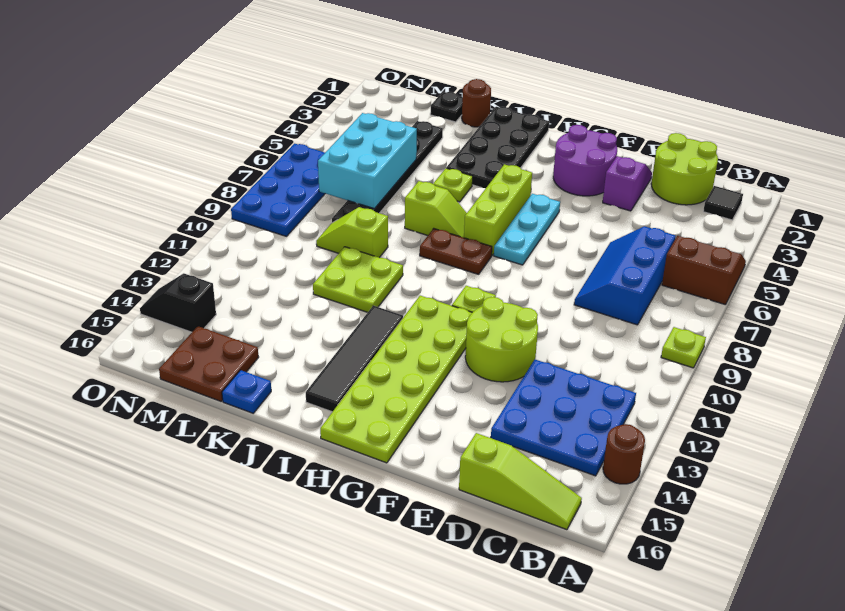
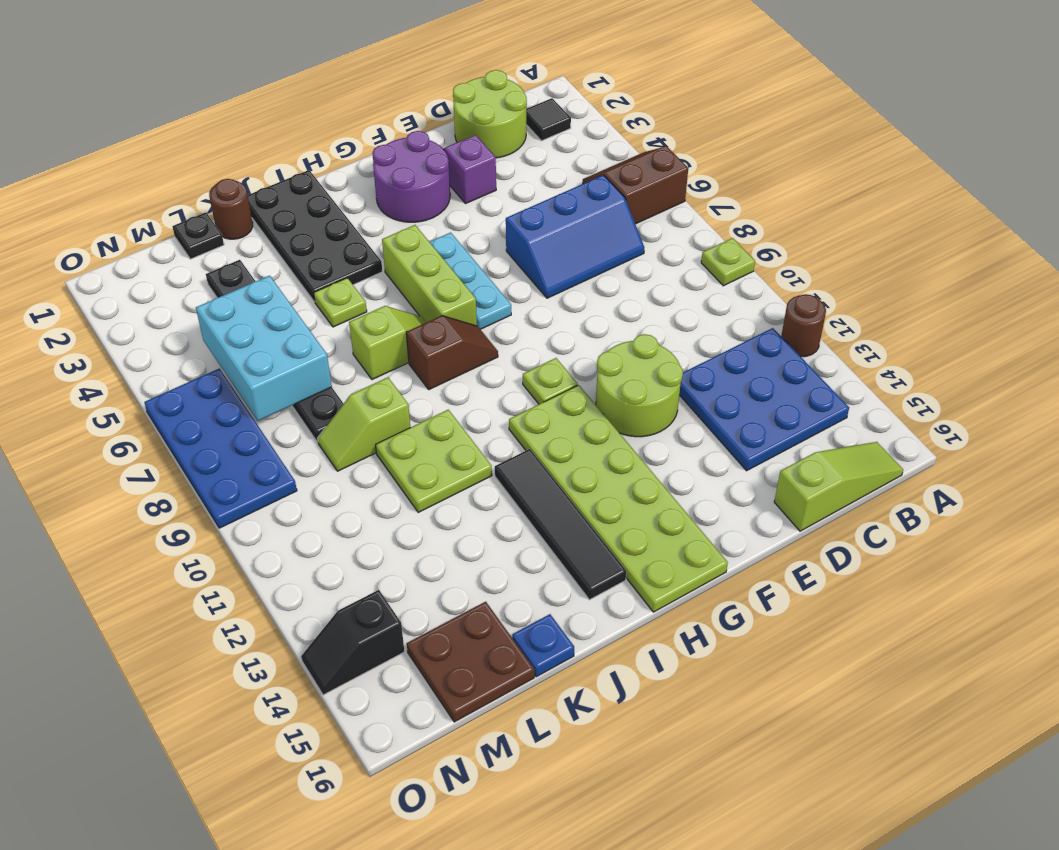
brown 1x1 round brick [603,424,645,484] -> brown 1x1 round brick moved to [781,294,826,357]
blue 2x3 slope [574,226,675,325] -> blue 2x3 slope turned to [506,175,644,298]
brown 1x2 plate [420,229,492,274] -> brown 1x2 slope [406,316,498,390]

